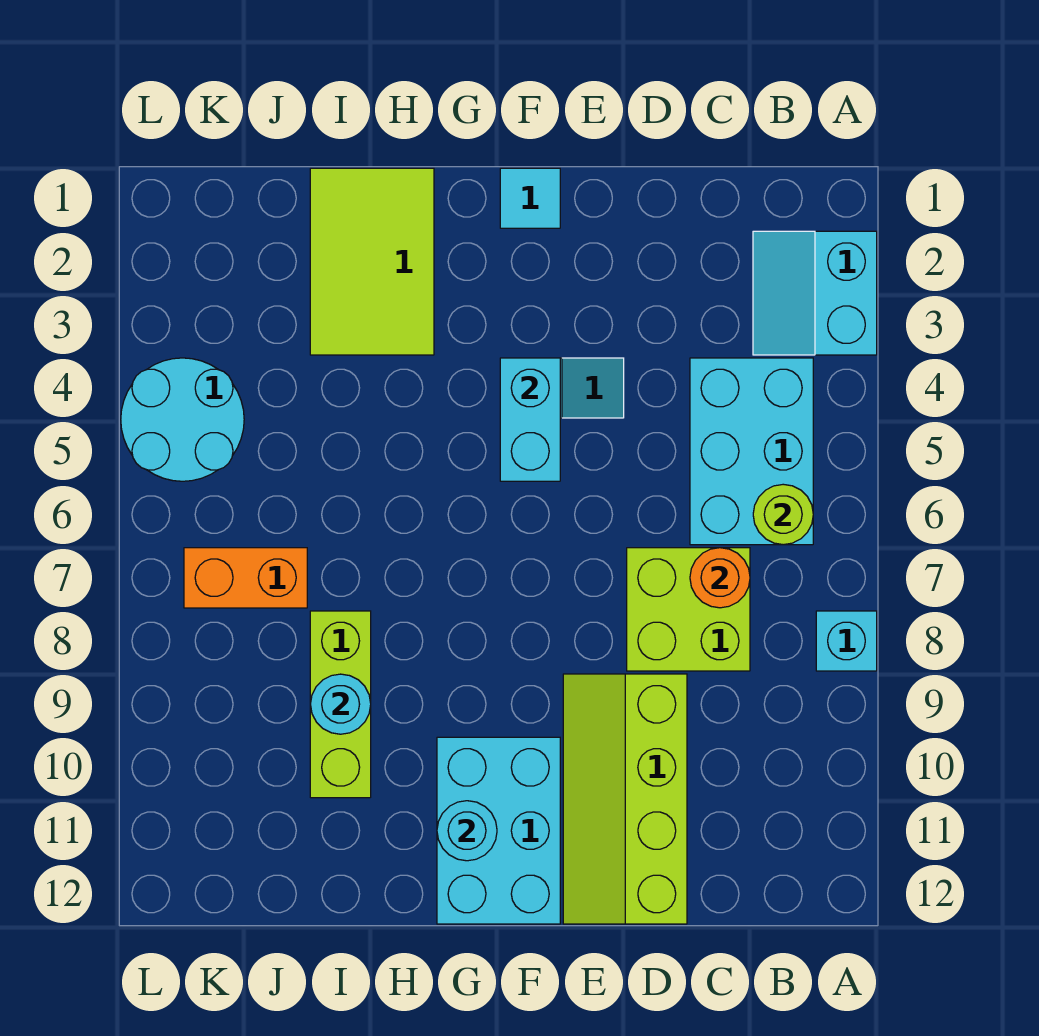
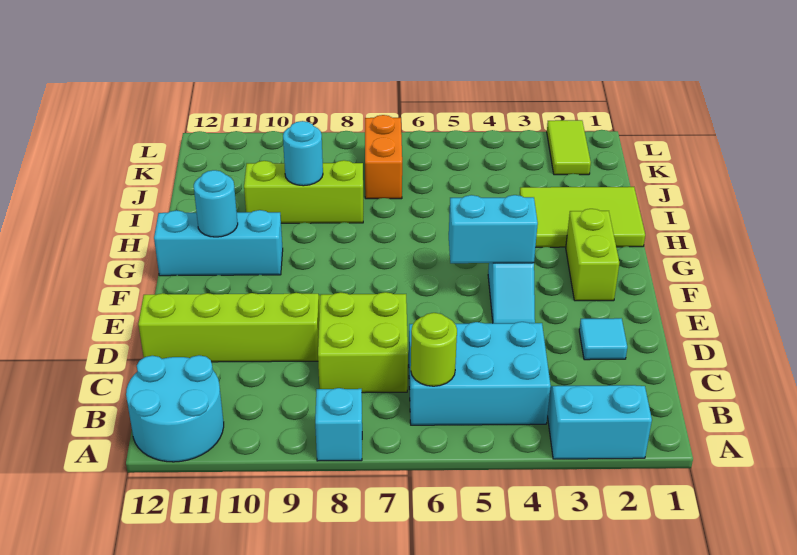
orange 1x1 round brick [690,548,750,608] -> none
cyan 1x1 tile [500,168,560,228] -> cyan 1x1 tile moved to [579,318,627,360]
none -> lime 1x2 brick [566,209,619,301]
cyan 2x3 brick [437,737,560,924] -> cyan 1x3 brick [154,210,283,276]
none -> lime 1x2 tile [547,120,591,175]
cyan 2x2 round brick [121,358,244,481] -> cyan 2x2 round brick moved to [126,355,224,462]

